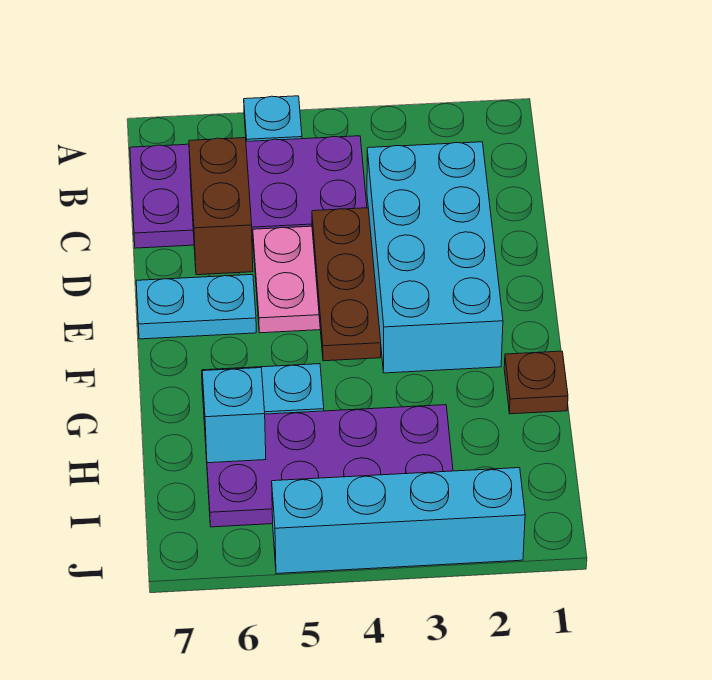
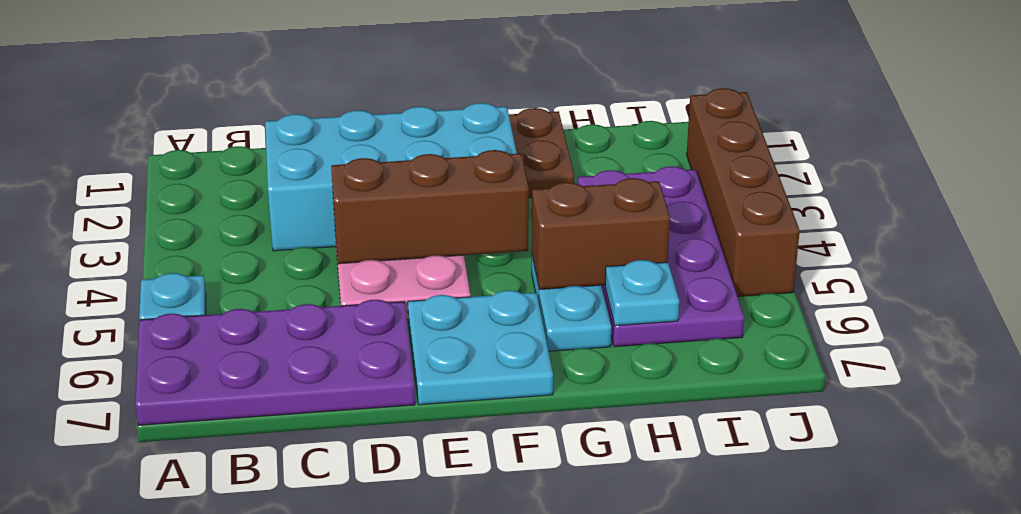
purple 2x4 plate [130,136,367,248] -> purple 2x4 plate turned to [135,299,415,425]
brown 1x2 brick [189,138,253,275] -> brown 1x2 brick moved to [532,178,670,290]
brown 1x3 plate [312,208,381,361] -> brown 1x3 brick [331,150,529,264]
cyan 1x2 plate [136,275,256,339] -> cyan 2x2 plate [408,290,553,405]
brown 1x1 plate [504,351,568,414] -> brown 1x2 plate [509,108,575,198]
cyan 1x1 brick [202,368,266,463] -> cyan 1x1 plate [605,260,679,326]
cyan 1x4 brick [272,468,525,574] -> brown 1x4 brick [687,88,800,297]

